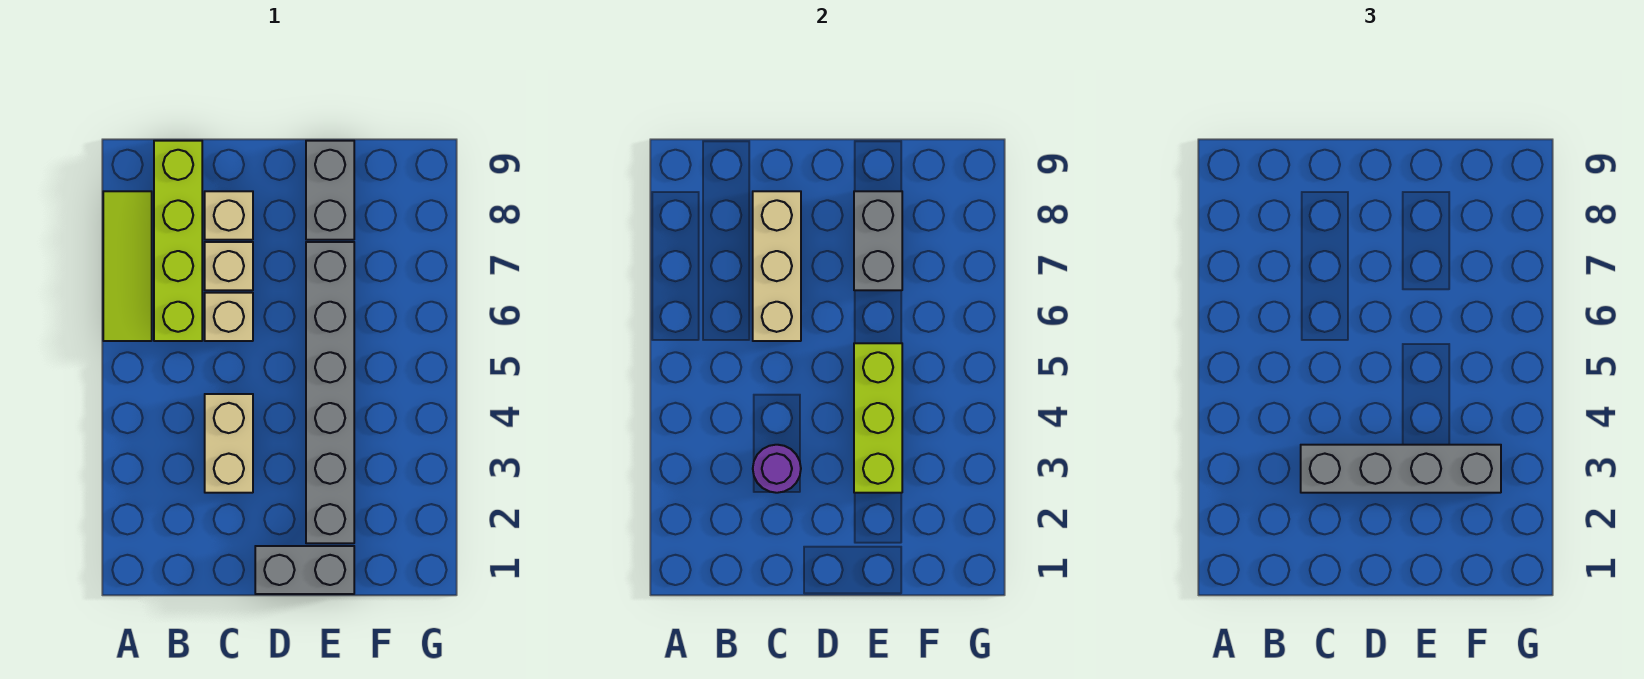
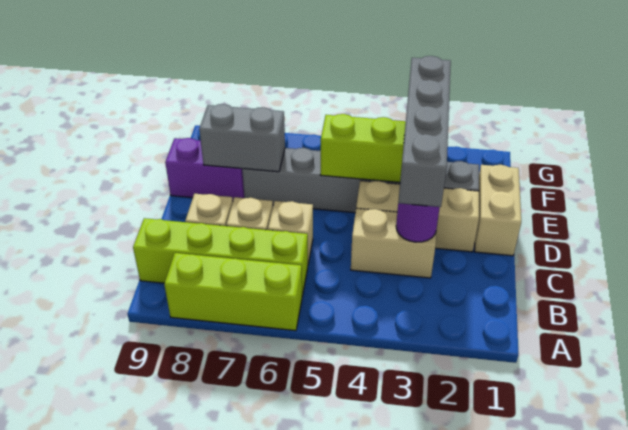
lime 1x3 tile [103,191,152,341] -> lime 1x3 brick [164,253,302,331]
tan 1x3 brick [753,191,801,341] -> tan 1x3 brick moved to [356,181,479,252]
grey 1x2 brick [255,546,354,594] -> tan 1x2 brick [475,165,521,256]
grey 1x2 brick [306,141,354,240] -> purple 1x2 brick [165,138,244,200]

